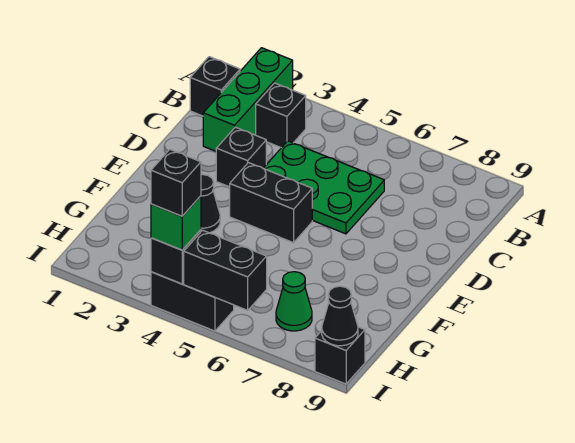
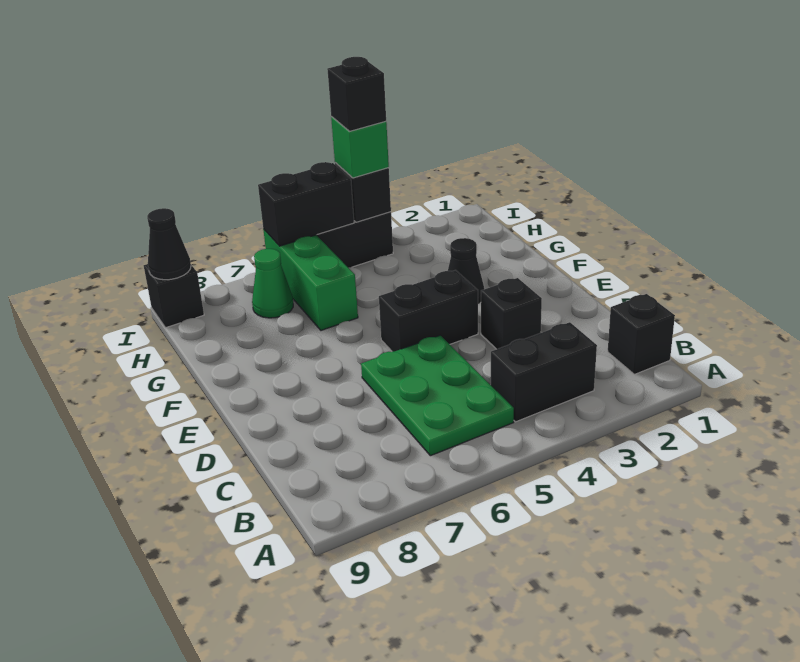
green 1x3 brick [203,48,293,151] -> green 1x3 brick moved to [263,229,358,330]
black 1x1 brick [256,83,306,148] -> black 1x2 brick [491,322,597,422]
green 2x3 plate [263,141,384,234] -> green 2x3 plate turned to [361,335,514,456]

